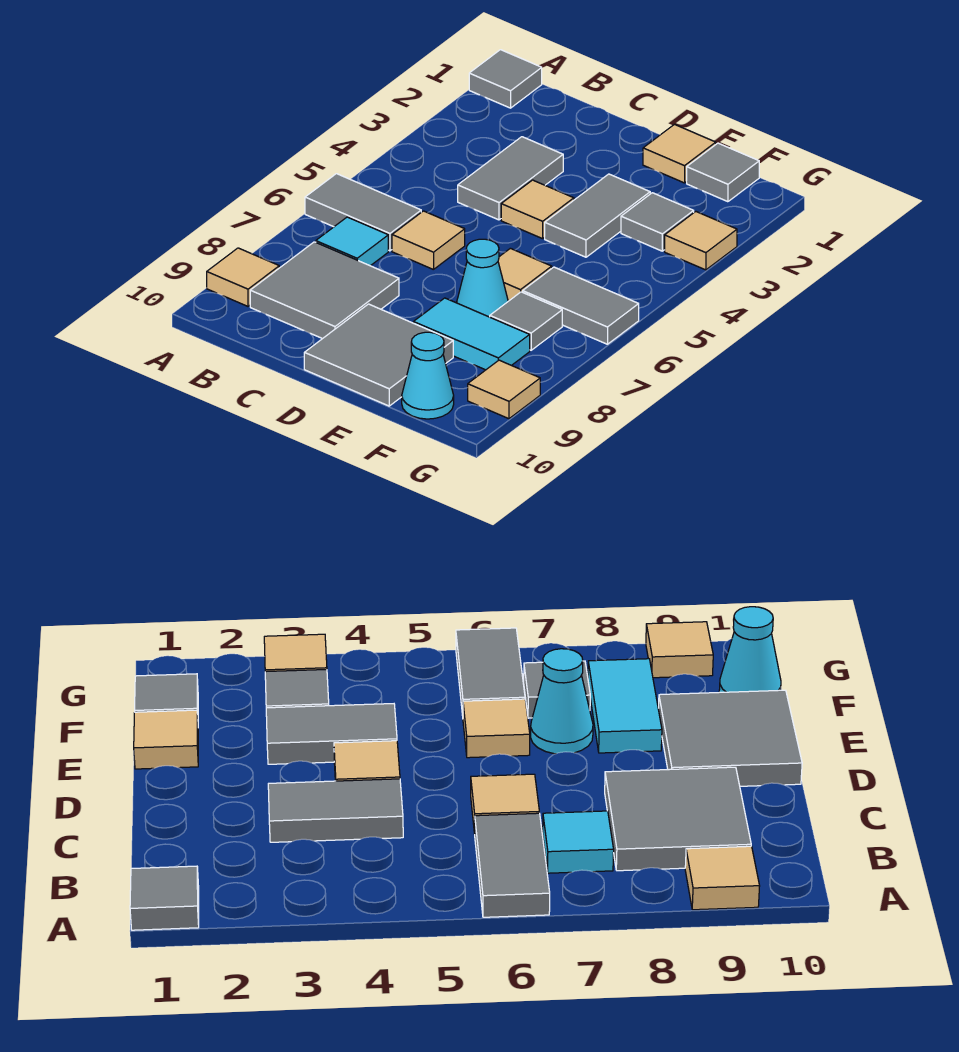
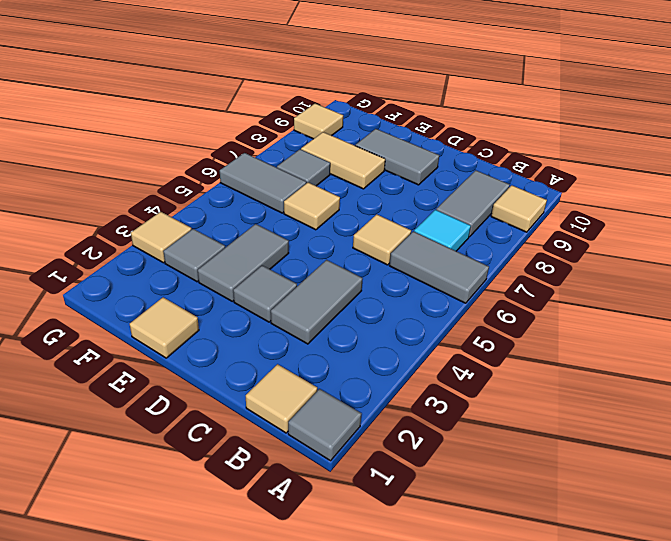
grey 2x2 tile [250,242,399,339] -> grey 1x2 tile [436,170,510,237]
tan 1x1 tile [501,180,574,239] -> tan 1x1 tile moved to [246,364,317,433]
grey 2x2 tile [304,304,453,406] -> grey 1x2 tile [355,129,439,185]
cyan 1x1 cone [457,239,508,317] -> none
cyan 1x2 tile [414,298,530,370] -> tan 1x2 tile [301,132,385,189]
grey 1x1 tile [687,143,759,202] -> grey 1x1 tile moved to [233,266,297,322]
cyan 1x1 cone [402,332,454,419] -> none

